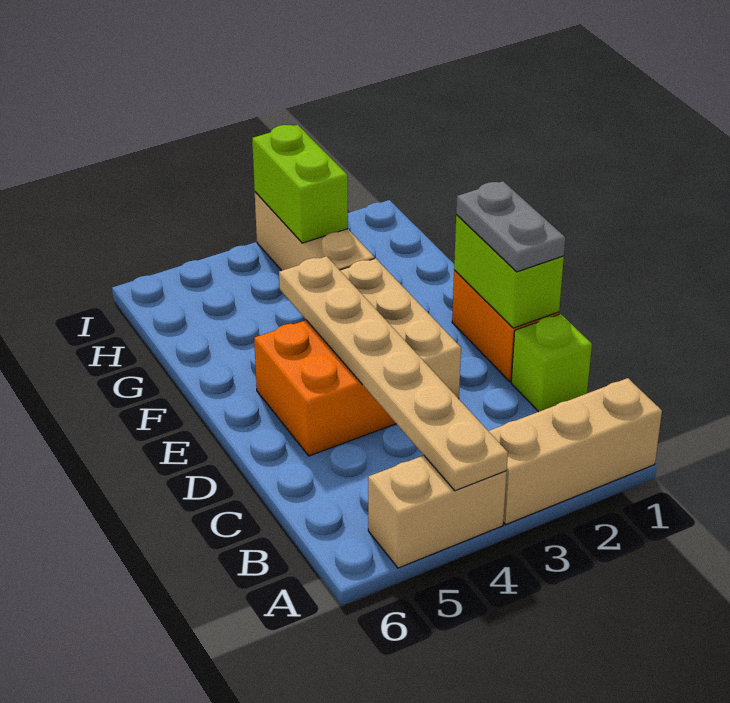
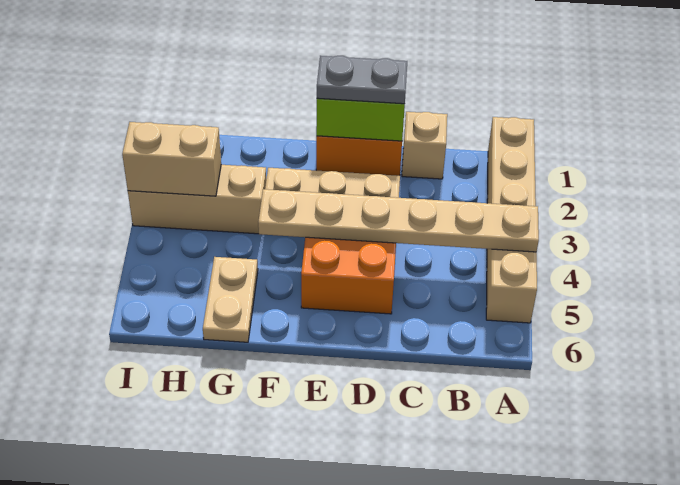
lime 1x1 brick [511,314,592,412] -> tan 1x1 brick [402,112,447,179]
none -> tan 1x2 plate [203,257,258,342]
lime 1x2 brick [252,125,348,243] -> tan 1x2 brick [122,122,221,196]

